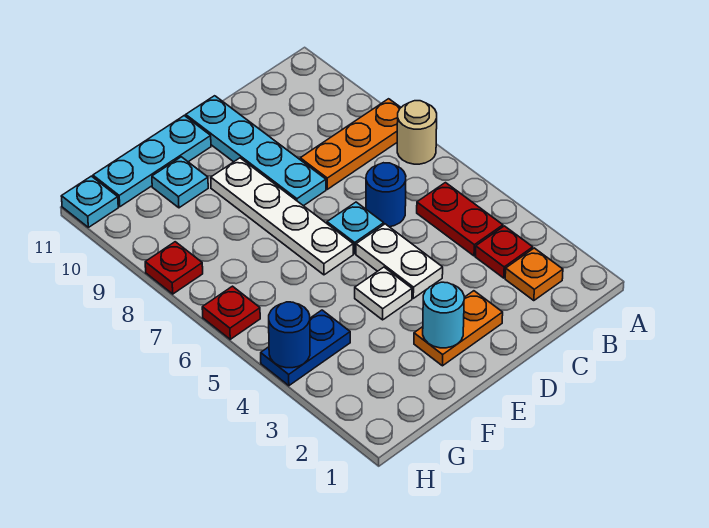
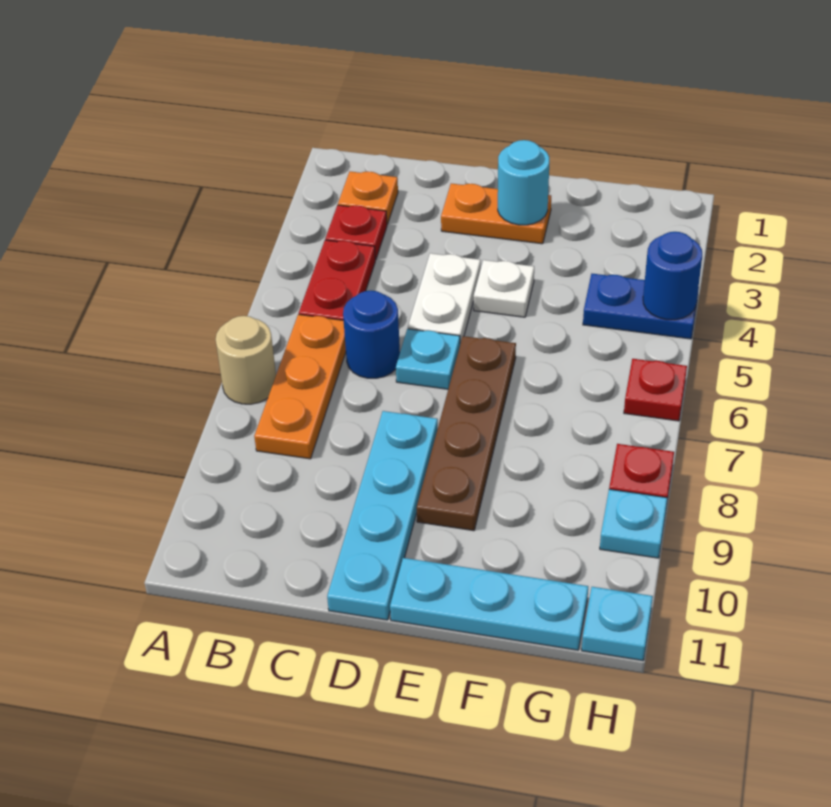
orange 1x3 plate [300,99,401,189] -> orange 1x3 plate turned to [254,314,346,459]
white 1x4 plate [211,158,353,275] -> brown 1x4 plate [417,336,516,531]
cyan 1x1 plate [152,157,208,208] -> cyan 1x1 plate moved to [600,489,667,558]

